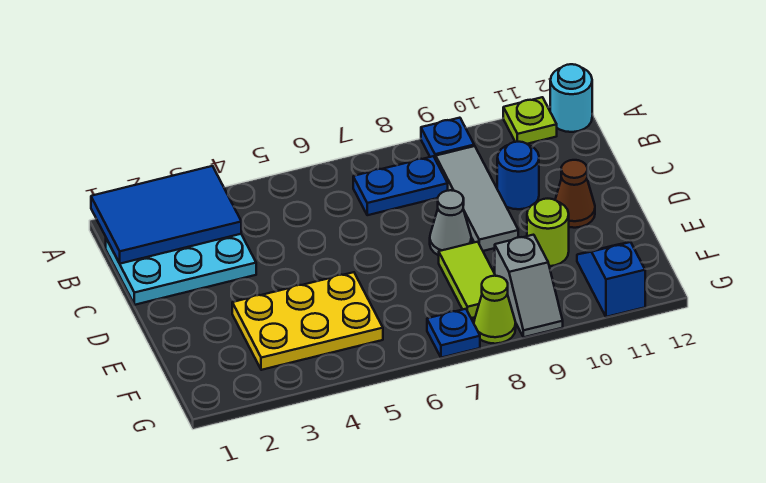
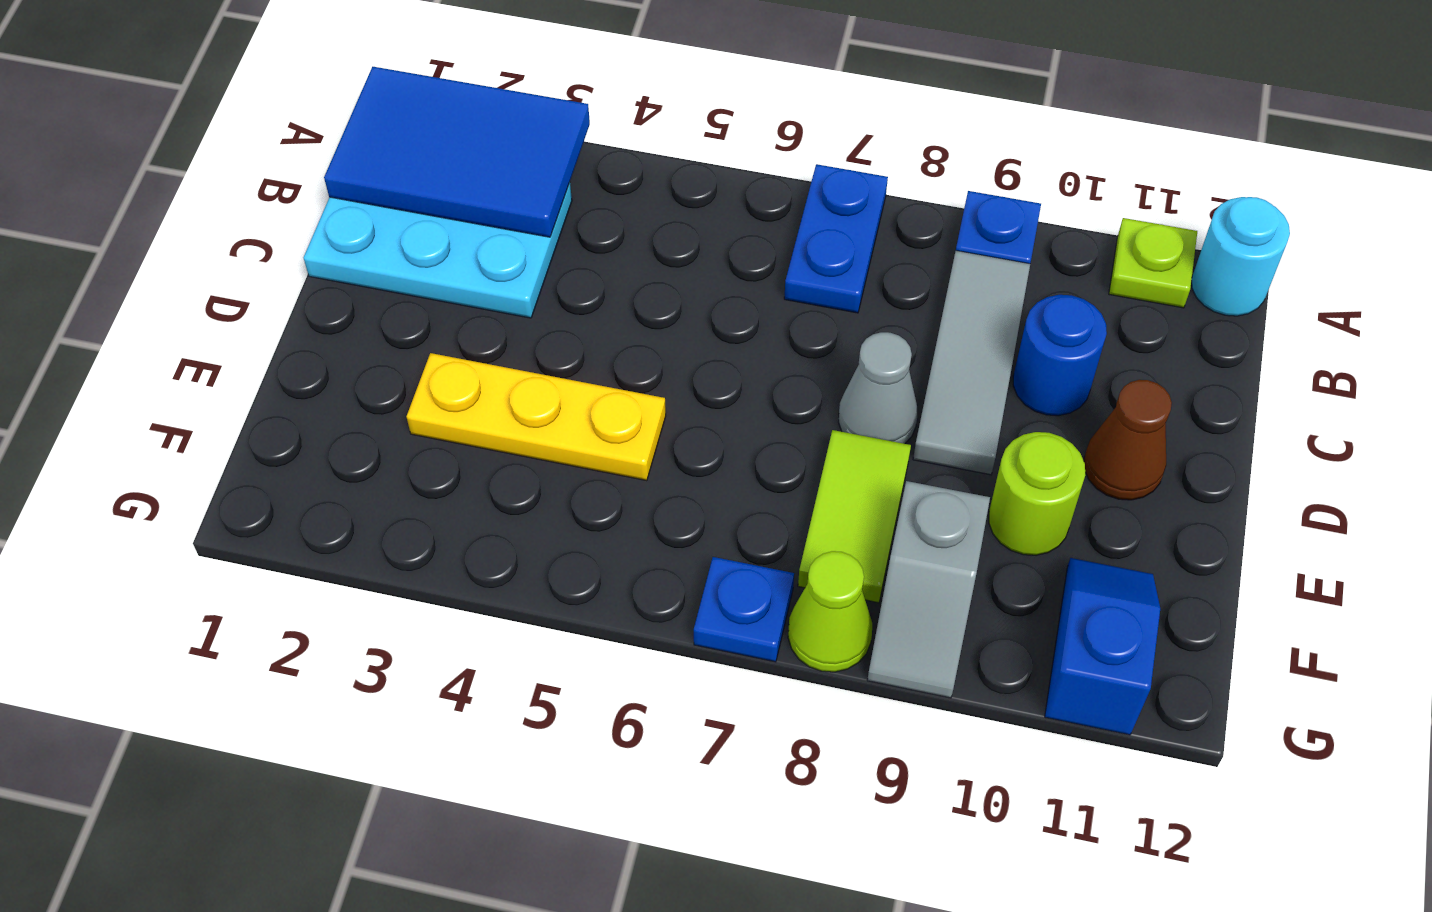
blue 1x2 plate [353,156,448,215] -> blue 1x2 plate turned to [784,164,888,313]
yellow 2x3 plate [232,272,383,370] -> yellow 1x3 plate [407,353,666,481]

